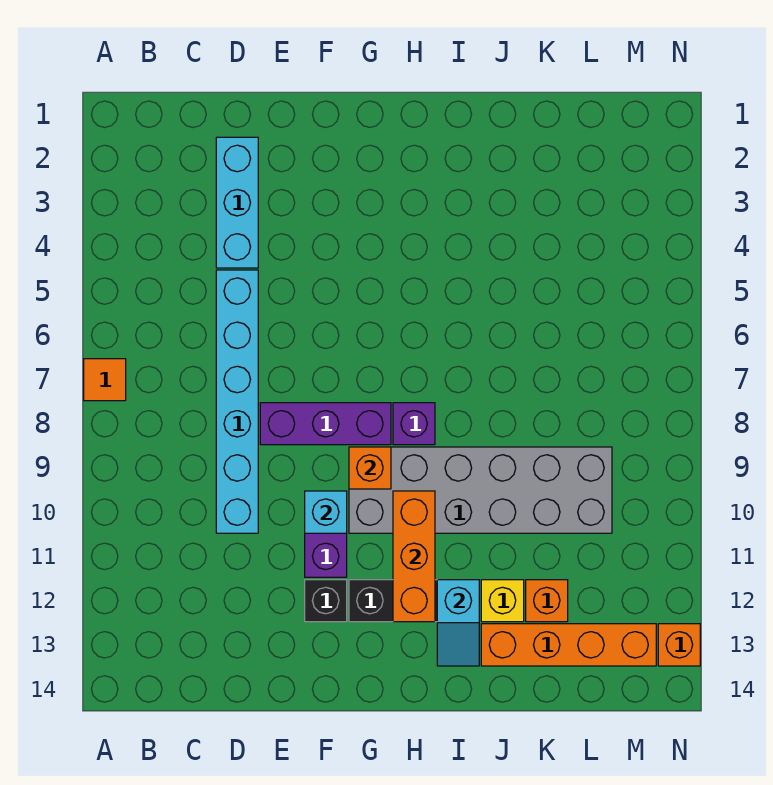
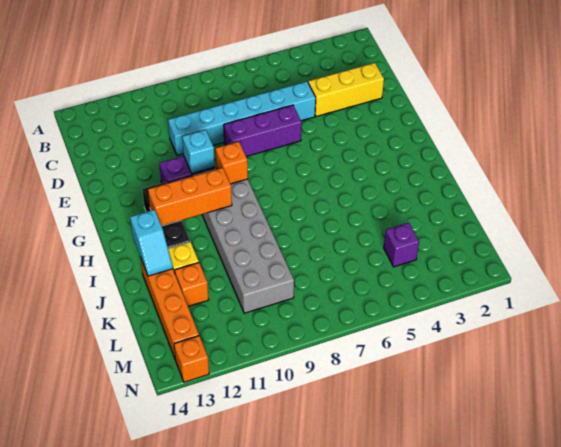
orange 1x1 tile [84,359,126,401] -> none
cyan 1x3 brick [216,137,258,268] -> yellow 1x3 brick [308,63,384,117]
purple 1x3 brick [260,403,391,445] -> purple 1x3 brick turned to [224,105,302,157]
black 1x1 brick [305,580,347,622] -> none
purple 1x1 brick [393,403,435,445] -> purple 1x1 brick moved to [384,223,419,267]
cyan 1x2 slope [437,580,479,666] -> cyan 1x2 slope turned to [130,210,173,276]

